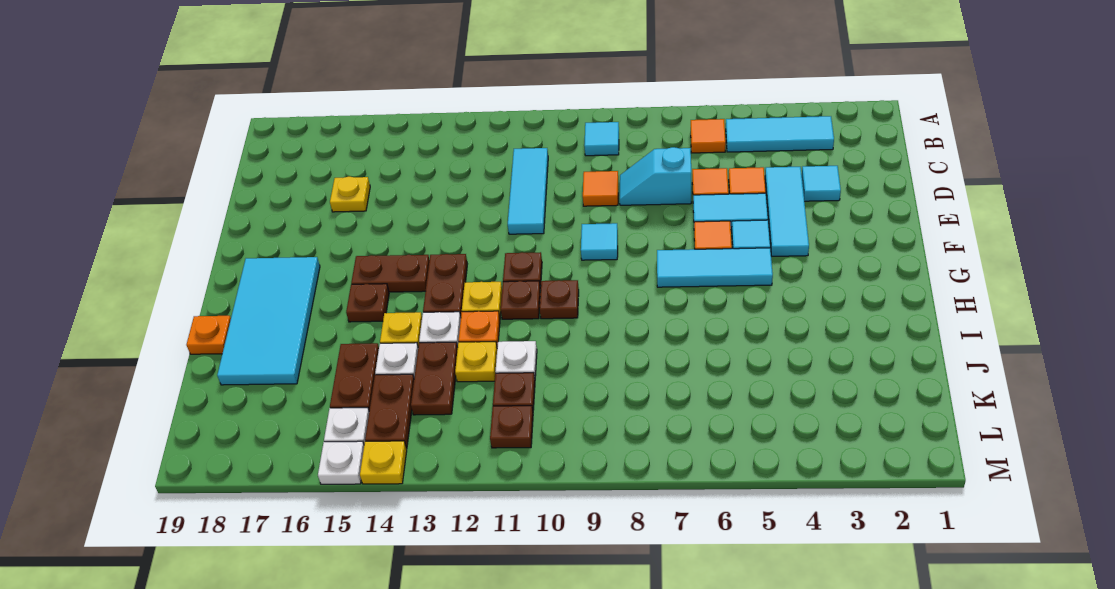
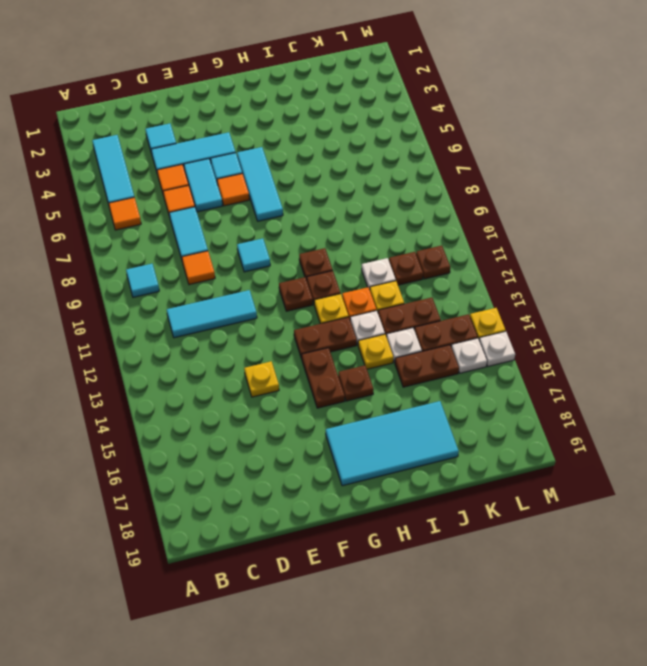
cyan 1x2 slope [620,147,691,205] -> cyan 1x2 tile [169,207,208,259]
yellow 1x1 plate [330,177,370,212] -> yellow 1x1 plate moved to [244,361,279,397]
orange 1x1 plate [186,316,231,354] -> none

